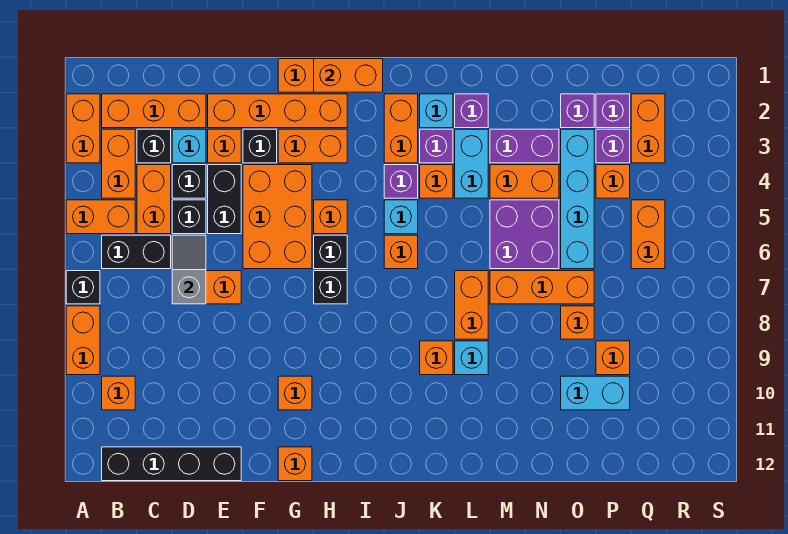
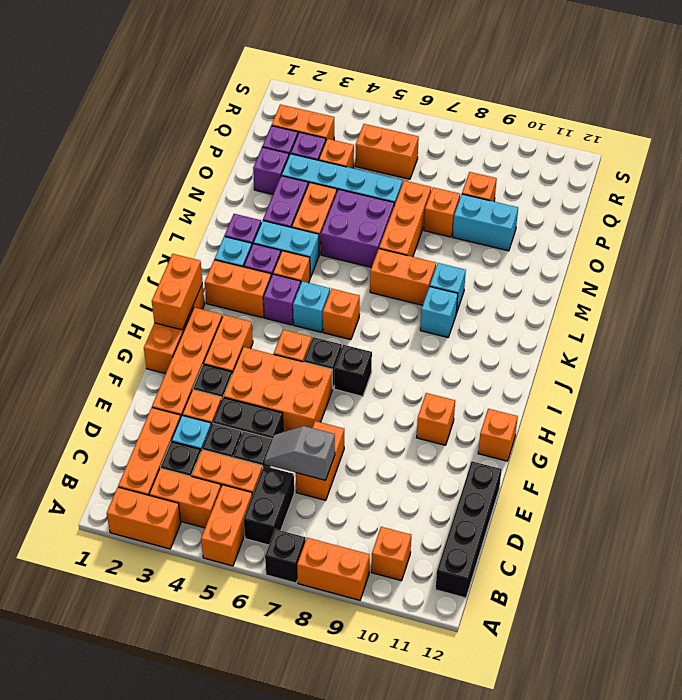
orange 1x1 brick [420,341,453,375] -> cyan 1x1 brick [420,287,458,337]
cyan 1x2 brick [561,376,630,410] -> cyan 1x2 brick turned to [453,194,518,251]

